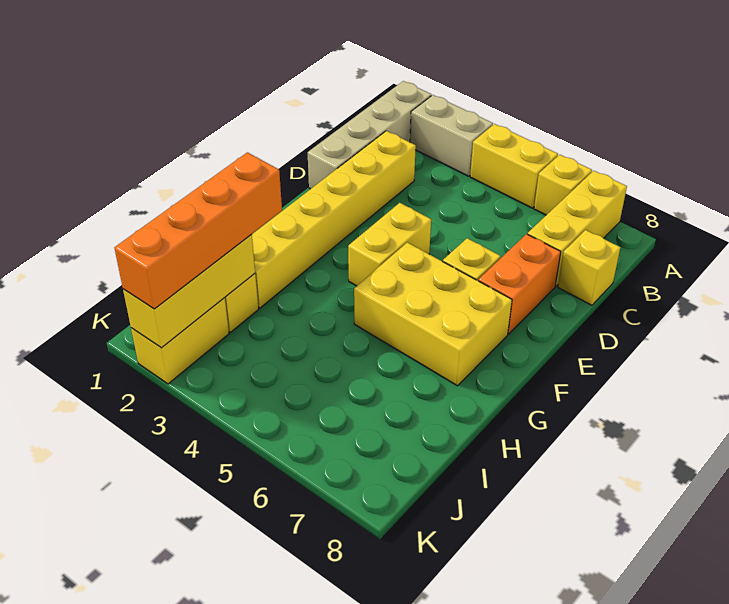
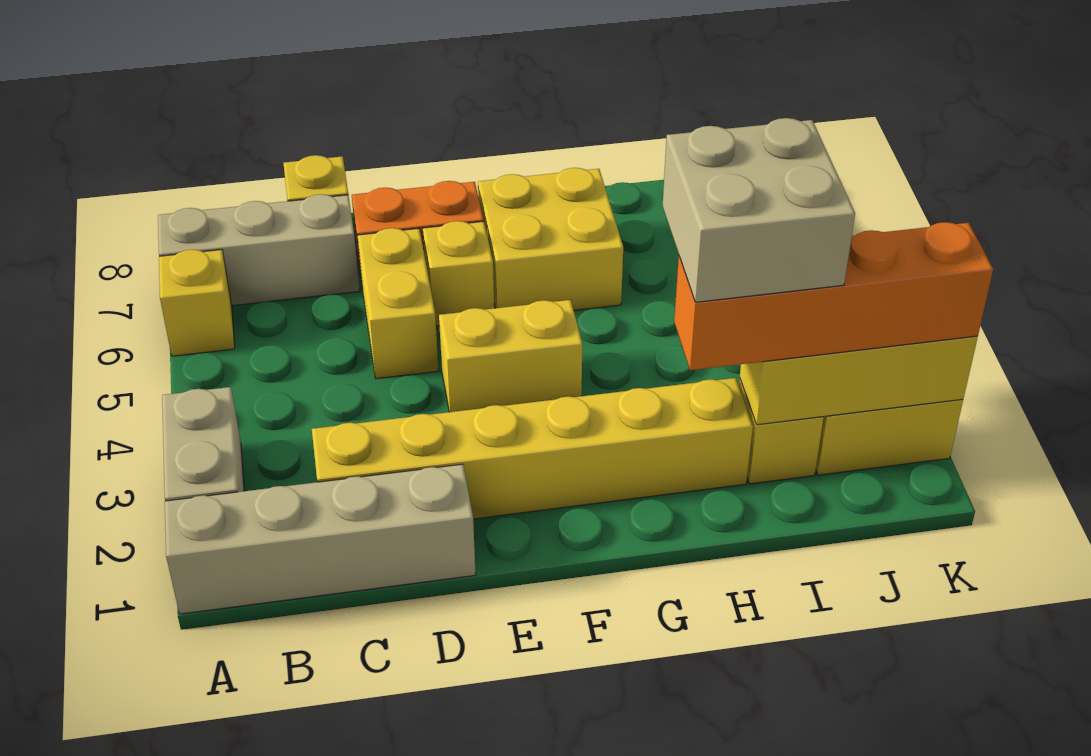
yellow 1x2 brick [470,124,558,208] -> yellow 1x2 brick moved to [357,228,438,379]
yellow 1x3 brick [528,171,627,286] -> tan 1x3 brick [158,194,360,306]
yellow 2x3 brick [354,242,512,386] -> yellow 2x2 brick [478,168,623,310]
none -> tan 2x2 brick [663,118,855,302]

